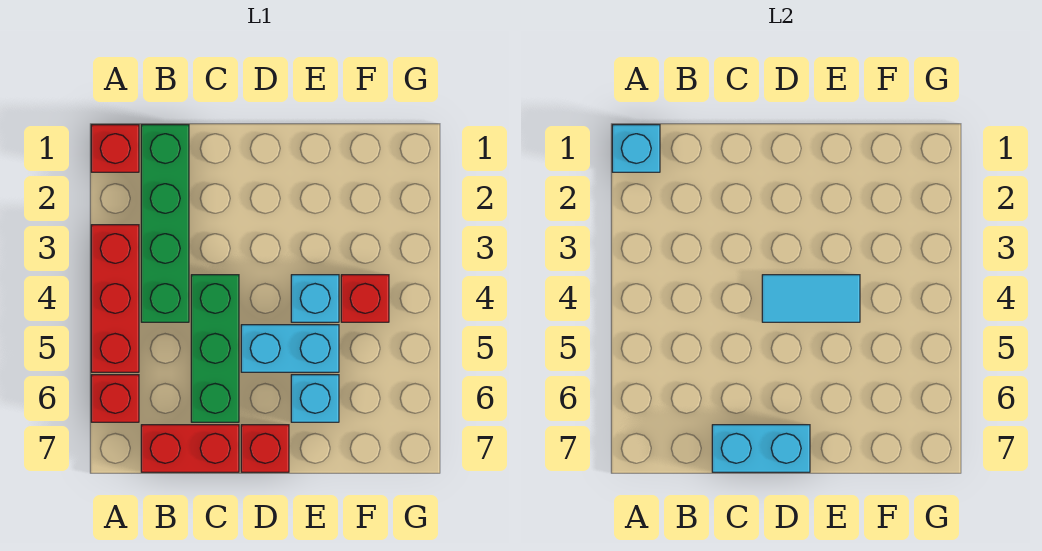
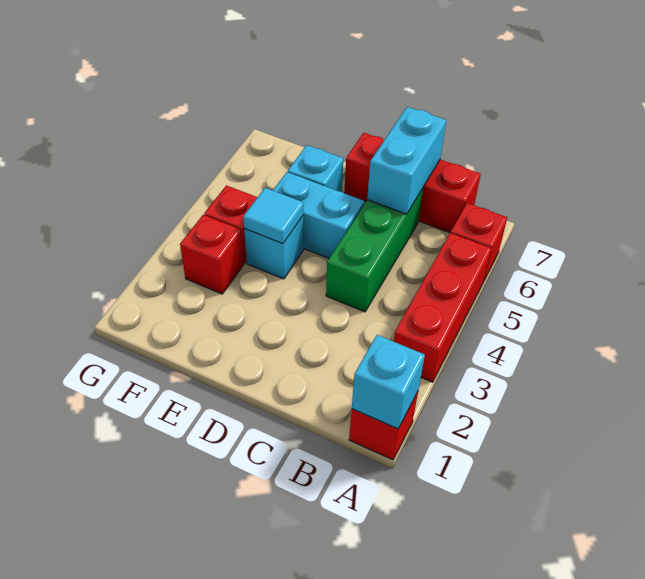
green 1x4 brick [141,125,189,322] -> none
cyan 1x2 brick [712,425,810,472] -> cyan 1x2 brick turned to [367,107,446,214]
cyan 1x2 tile [762,275,860,322] -> cyan 1x1 tile [243,188,304,244]
none -> red 1x1 brick [180,215,244,294]

